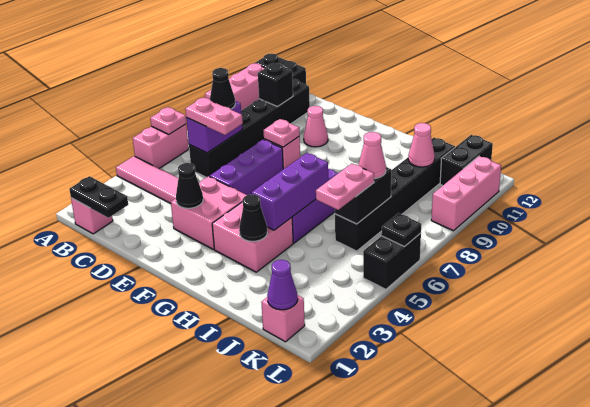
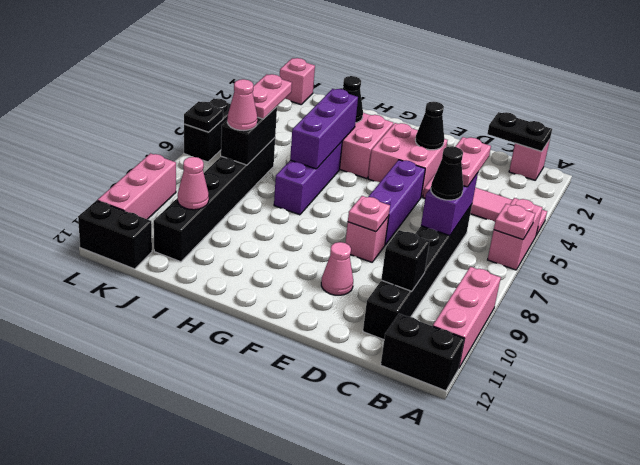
pink 1x2 plate [185,98,243,135] -> pink 1x2 plate turned to [455,137,491,187]
purple 1x1 cone [267,260,298,310] -> none
black 1x2 brick [440,135,493,186] -> black 1x2 brick turned to [78,200,152,269]

